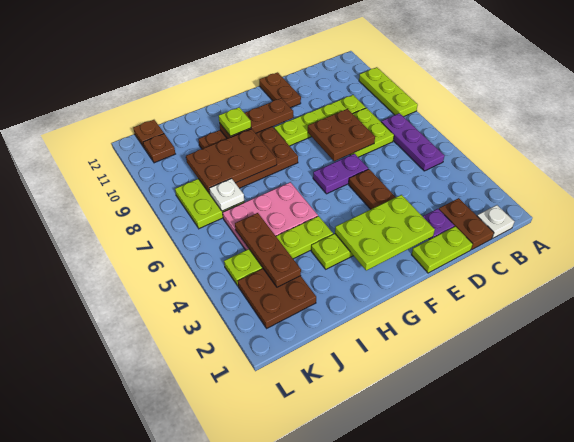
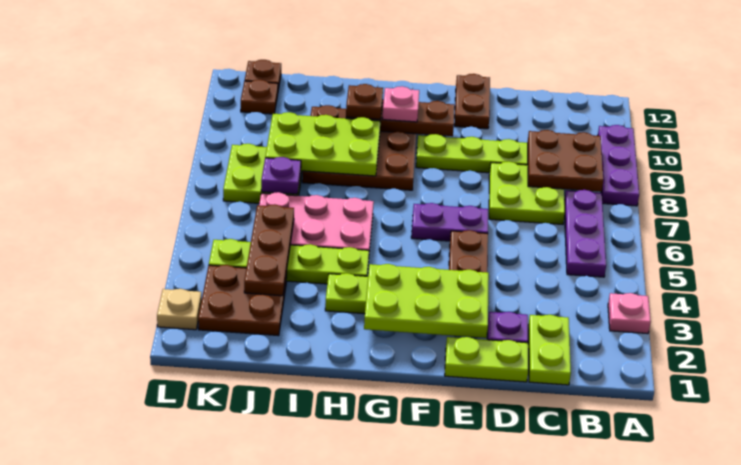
none -> pink 1x1 plate [608,293,651,334]
lime 1x3 plate [359,67,418,117] -> purple 1x3 plate [598,125,639,206]
white 1x1 plate [477,205,514,238] -> none
brown 1x2 plate [439,198,494,250] -> lime 1x2 plate [528,315,571,385]
brown 2x2 plate [308,109,375,161] -> brown 2x2 plate moved to [528,130,603,192]
none -> pink 1x1 plate [382,86,419,122]
brown 2x3 plate [186,129,277,194] -> lime 2x3 plate [265,112,381,176]
lime 1x1 plate [219,107,251,136] -> brown 1x1 plate [346,84,383,119]
white 1x1 plate [209,179,244,211] -> purple 1x1 plate [261,157,301,194]
none -> tan 1x1 plate [157,289,202,330]

